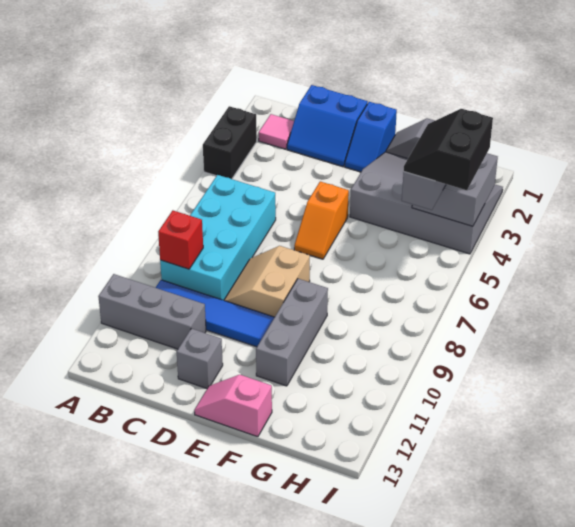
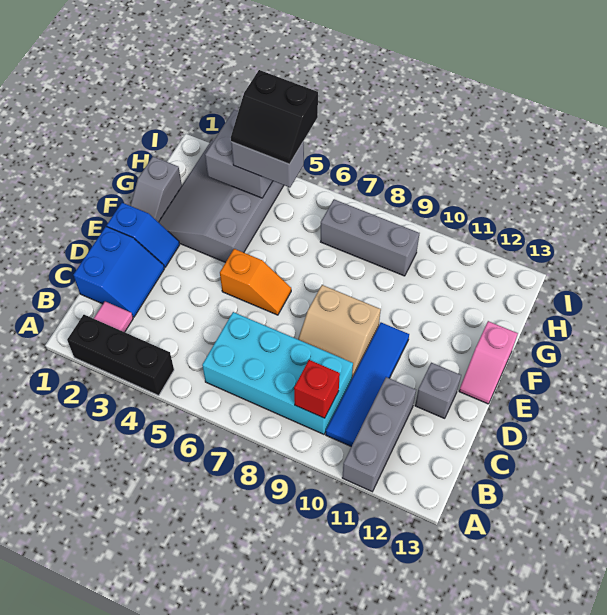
black 1x2 brick [203,106,257,179] -> black 1x3 brick [67,315,174,395]
grey 1x3 brick [256,279,328,386] -> grey 1x3 brick moved to [321,199,419,276]

